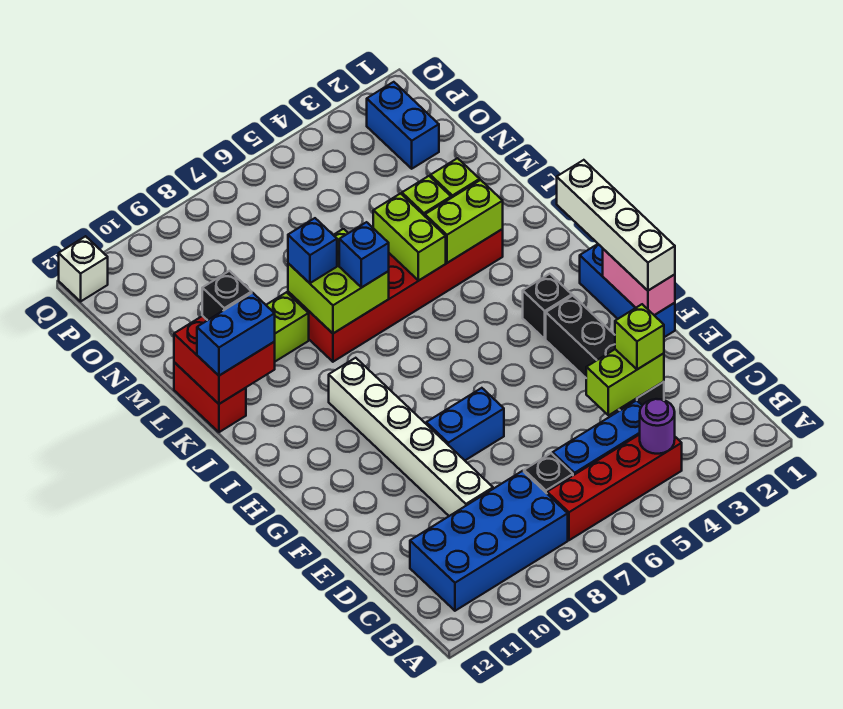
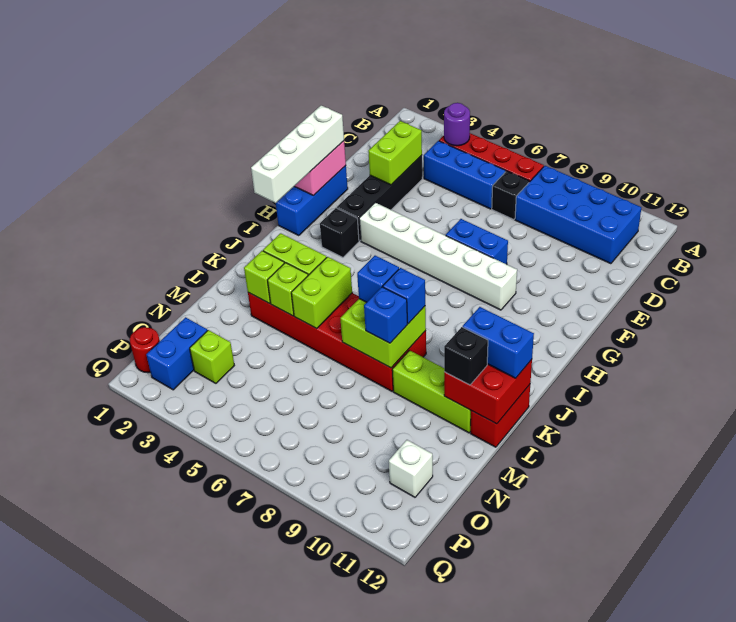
lime 1x2 brick [586,349,664,415] -> lime 1x2 brick turned to [369,121,422,185]
lime 1x1 brick [615,304,664,369] -> lime 1x1 brick moved to [190,330,234,383]
white 1x6 brick [329,358,493,516] -> white 1x6 brick turned to [359,203,517,310]
none -> blue 1x1 brick [383,268,425,324]
none -> red 1x1 round brick [130,327,160,373]
white 1x1 brick [59,236,108,301] -> white 1x1 brick moved to [389,440,433,497]

